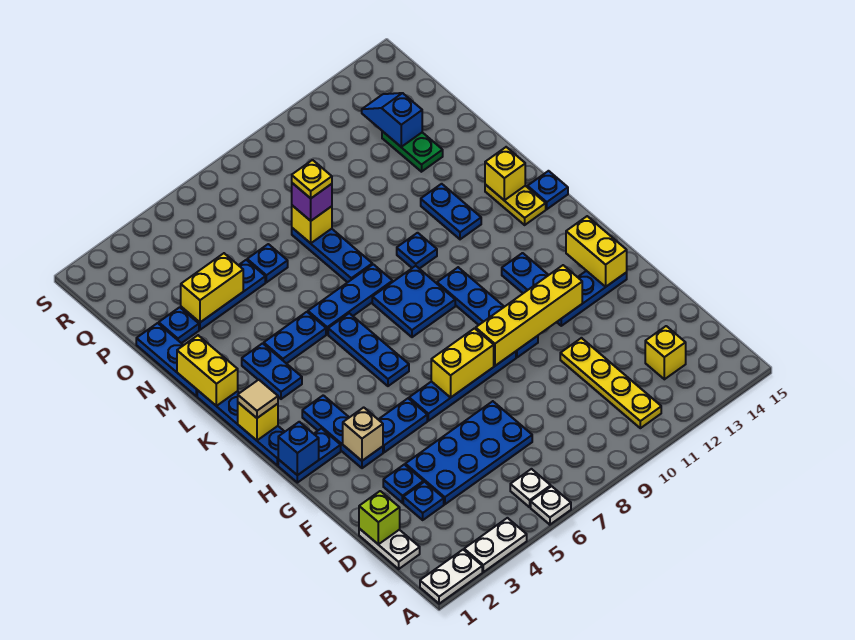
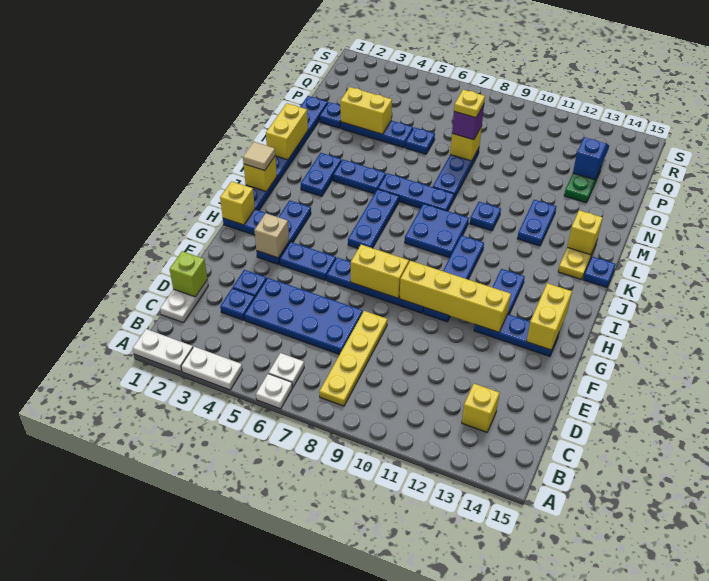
yellow 1x4 plate [560,338,661,428] -> yellow 1x4 plate moved to [319,311,387,406]
blue 1x1 brick [278,422,319,475] -> yellow 1x1 brick [220,181,255,225]

